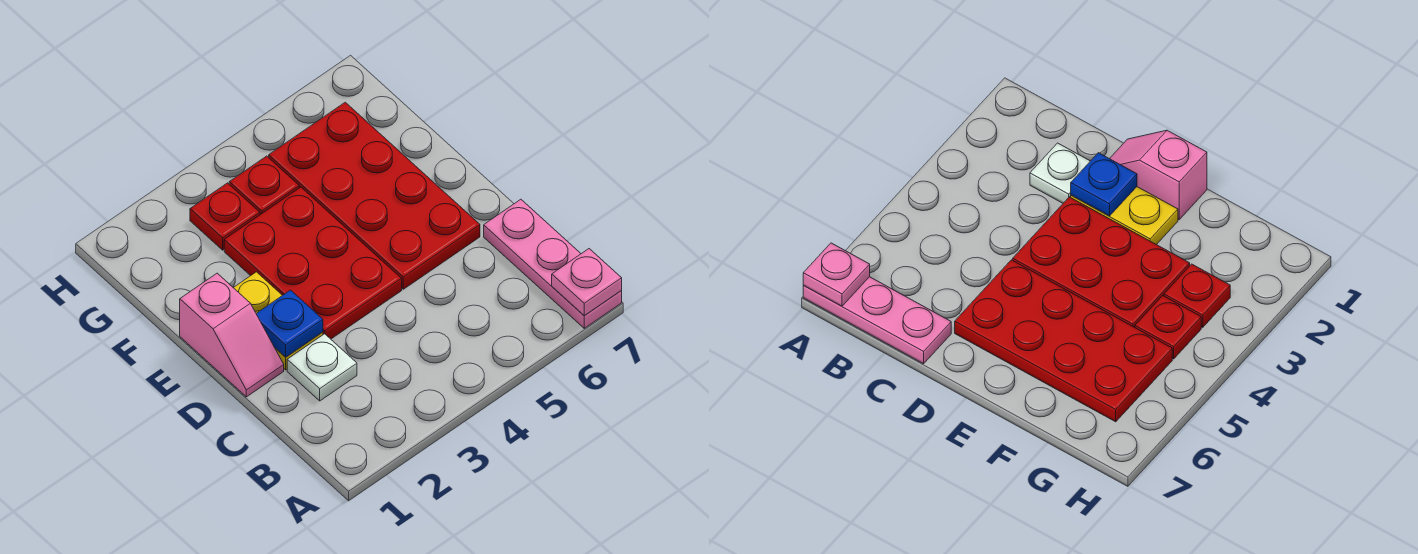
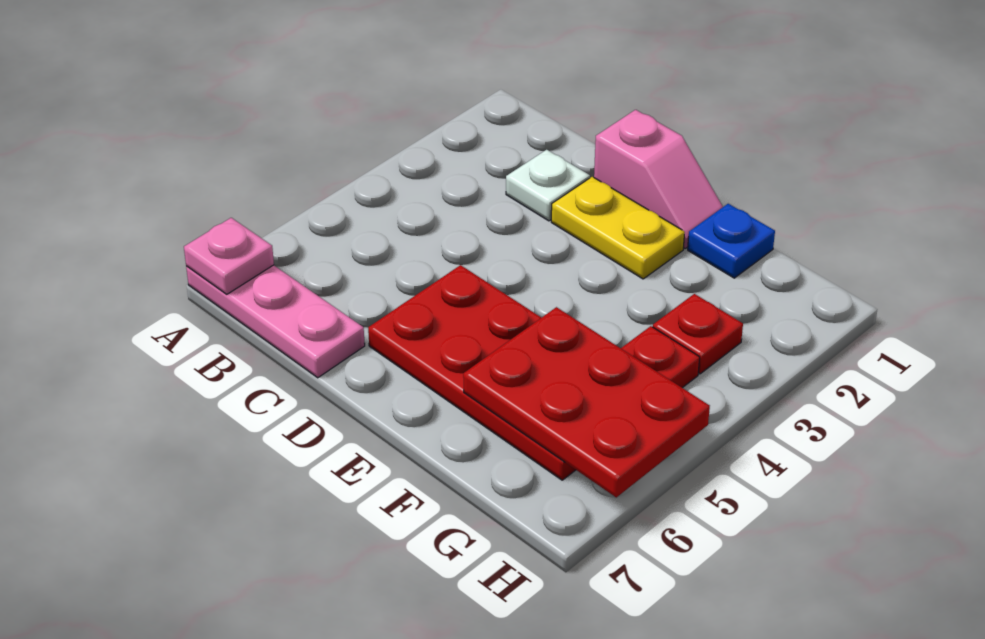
pink 1x2 slope [180,273,284,397] -> pink 1x2 slope turned to [594,110,723,248]
blue 1x1 plate [256,290,323,357] -> blue 1x1 plate moved to [688,204,775,278]
red 2x3 plate [224,187,402,339] -> red 2x3 plate moved to [463,307,710,497]

